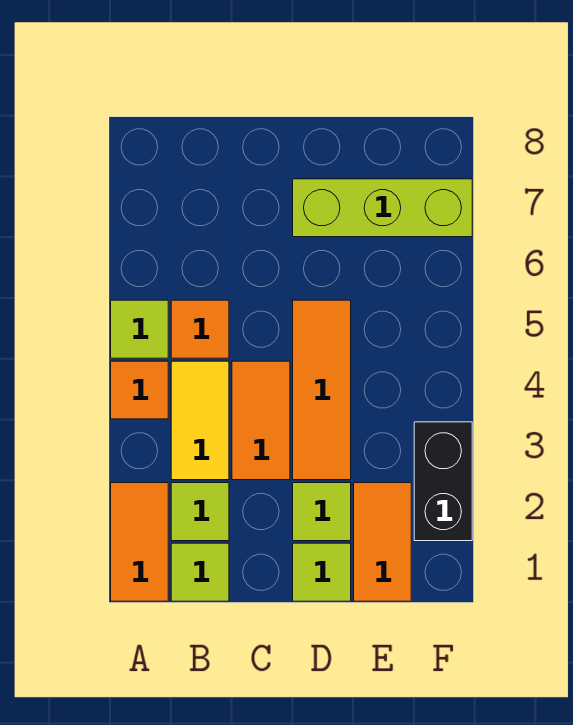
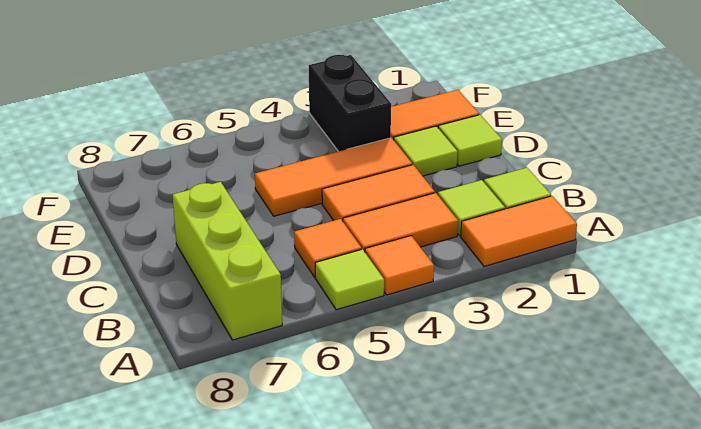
yellow 1x2 tile [171,361,229,480] -> orange 1x2 tile [343,193,458,252]
lime 1x3 brick [293,179,472,237] -> lime 1x3 brick moved to [173,182,282,340]
black 1x2 brick [414,422,472,541] -> black 1x2 brick turned to [309,55,391,152]

